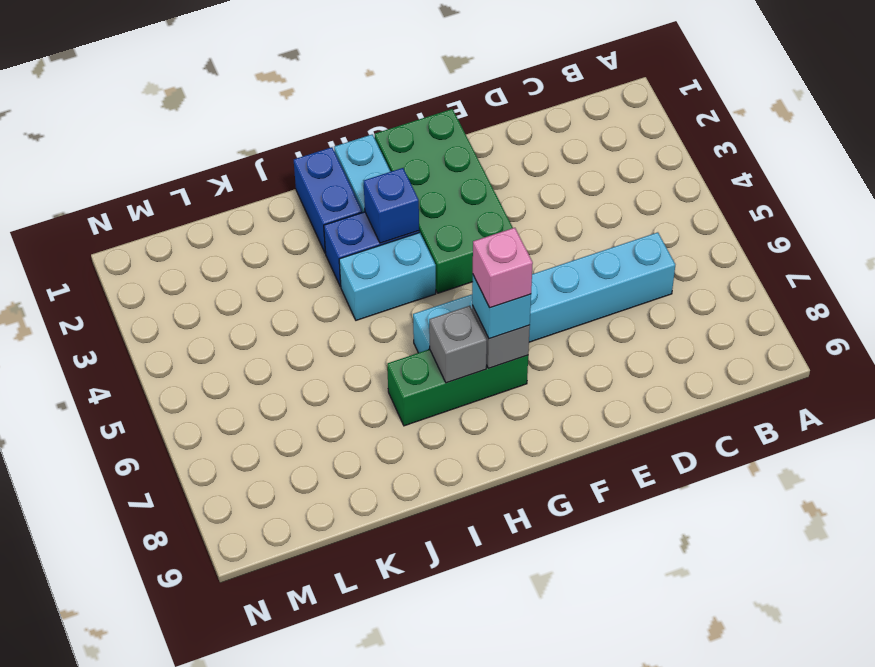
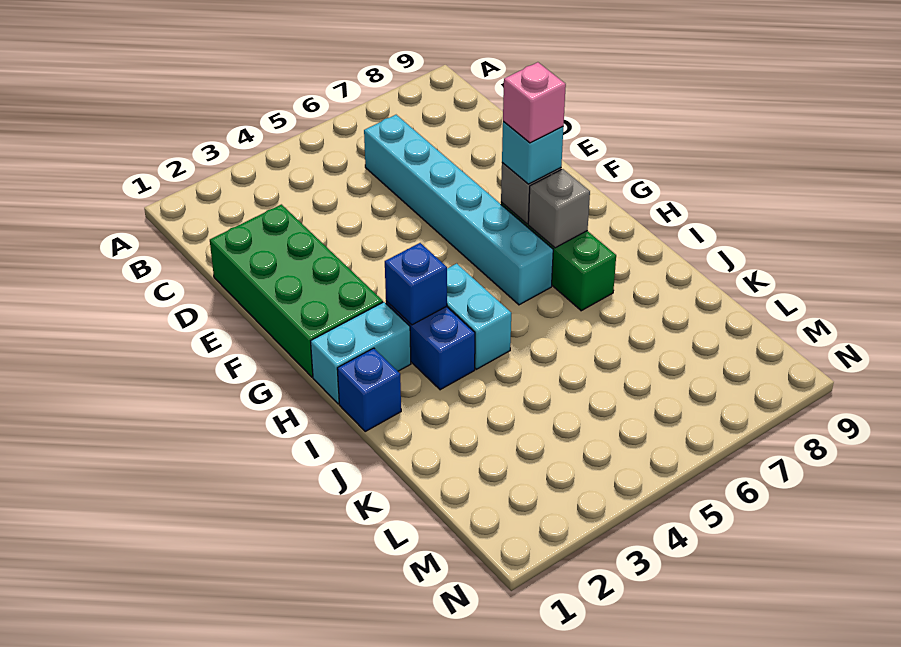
green 2x4 brick [375,109,513,293] -> green 2x4 brick turned to [210,204,383,377]
blue 1x2 brick [294,147,362,253] -> blue 1x1 brick [337,348,401,431]

